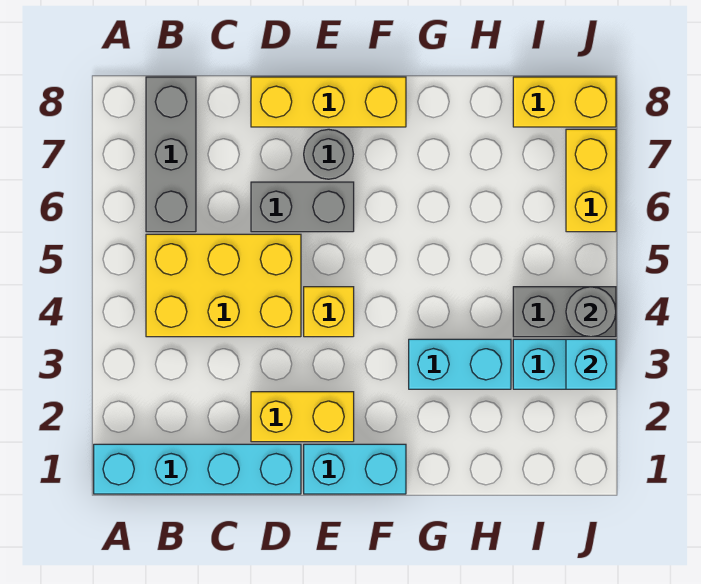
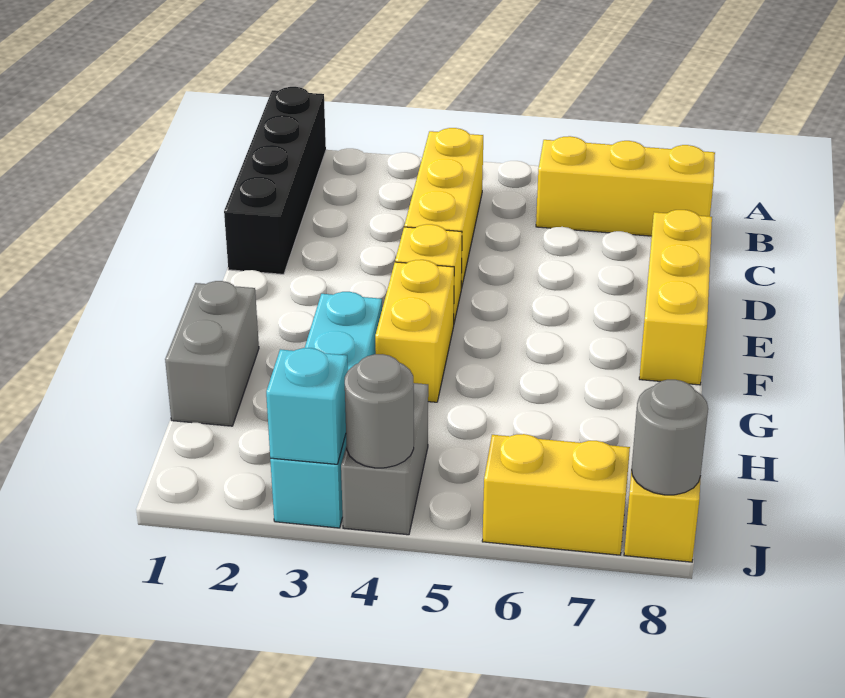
cyan 1x4 brick [94,444,301,494] -> black 1x4 brick [224,87,326,274]
yellow 2x3 brick [146,234,301,337] -> yellow 1x3 brick [404,128,483,289]
grey 1x3 brick [146,77,196,232] -> yellow 1x3 brick [536,136,715,236]
yellow 1x2 brick [251,392,354,442] -> yellow 1x2 brick moved to [375,260,454,402]
grey 1x2 brick [251,182,354,232] -> grey 1x2 brick moved to [165,281,259,426]
cyan 1x2 brick [304,444,406,494] -> none
grey 1x1 round brick [304,129,354,179] -> grey 1x1 round brick moved to [632,380,708,495]

